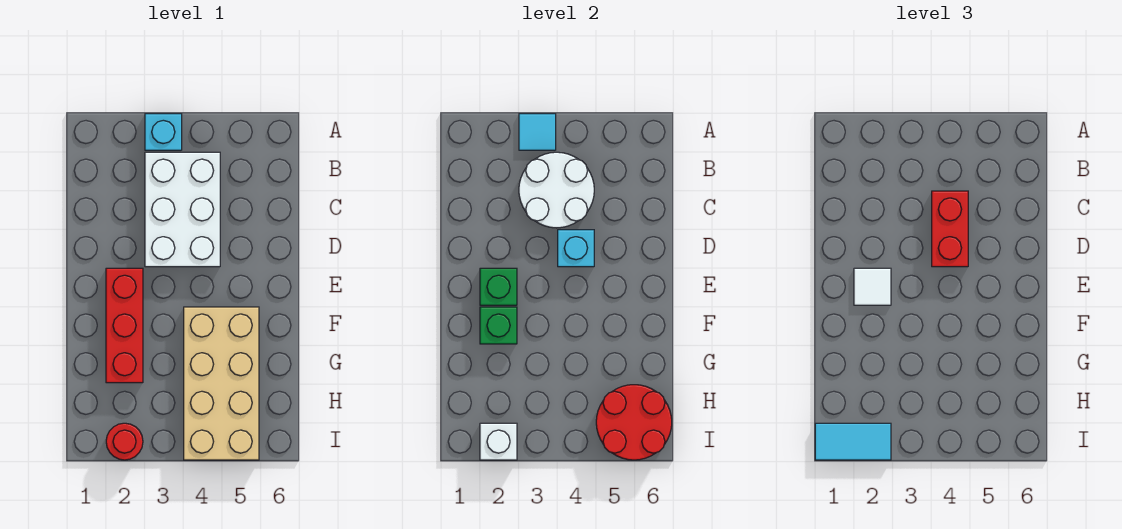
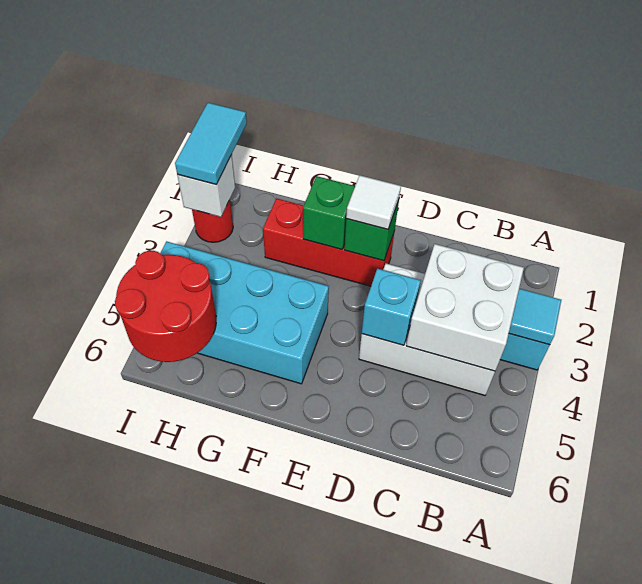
white 2x2 round brick [519,152,594,228] -> white 2x2 brick [406,244,524,371]
red 1x2 brick [932,191,968,267] -> none
tan 2x4 brick [184,307,259,460] -> cyan 2x4 brick [160,242,329,384]

